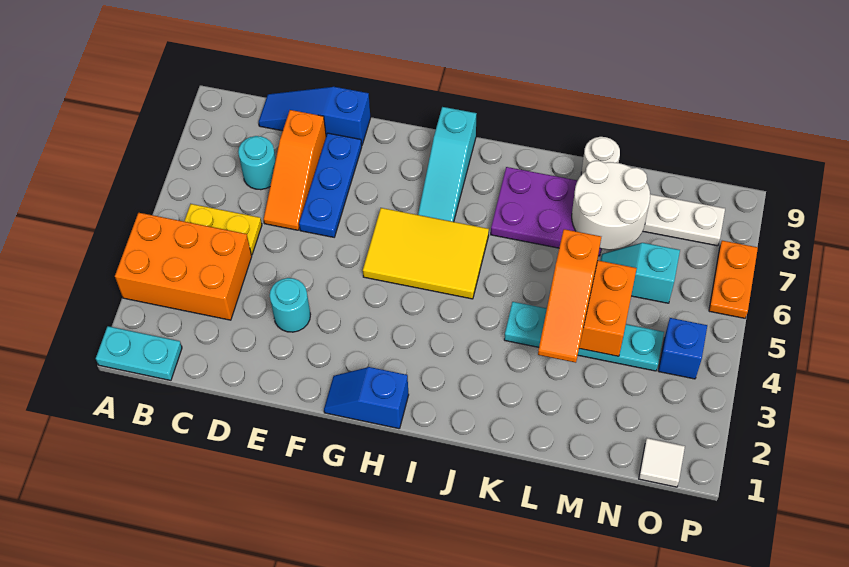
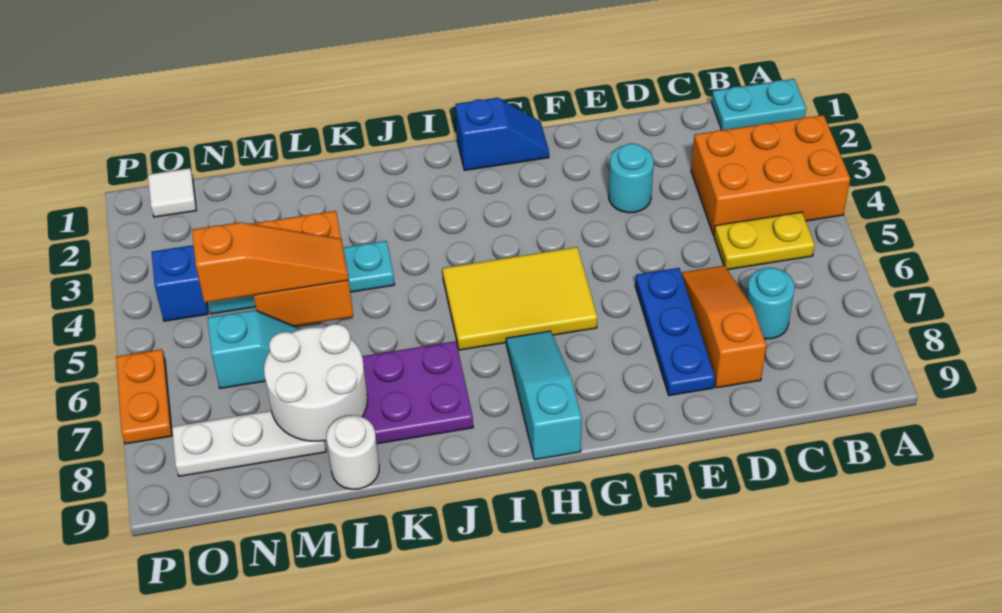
blue 1x3 slope [259,87,371,145] -> none
orange 1x3 slope [538,229,601,363] -> orange 1x3 slope turned to [192,222,349,303]

